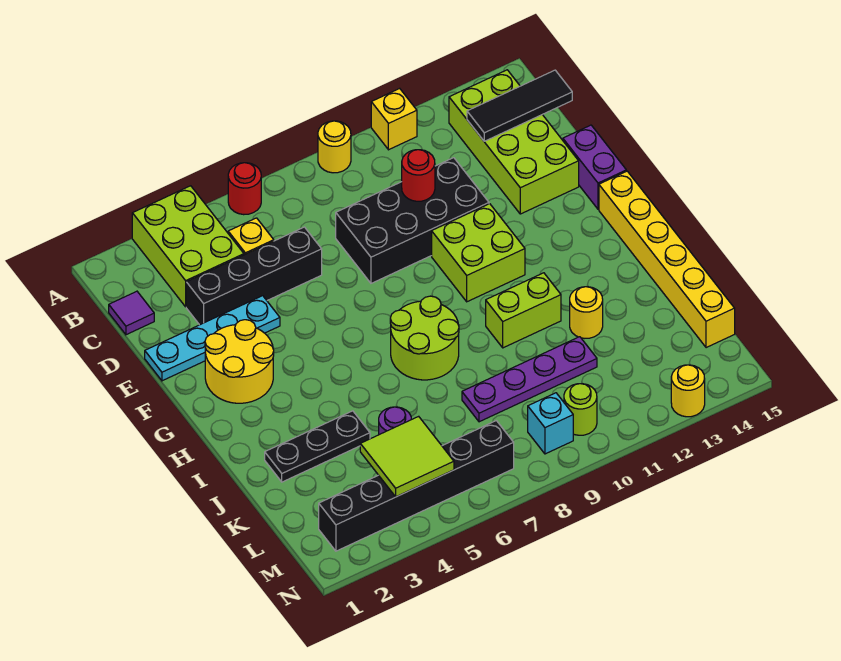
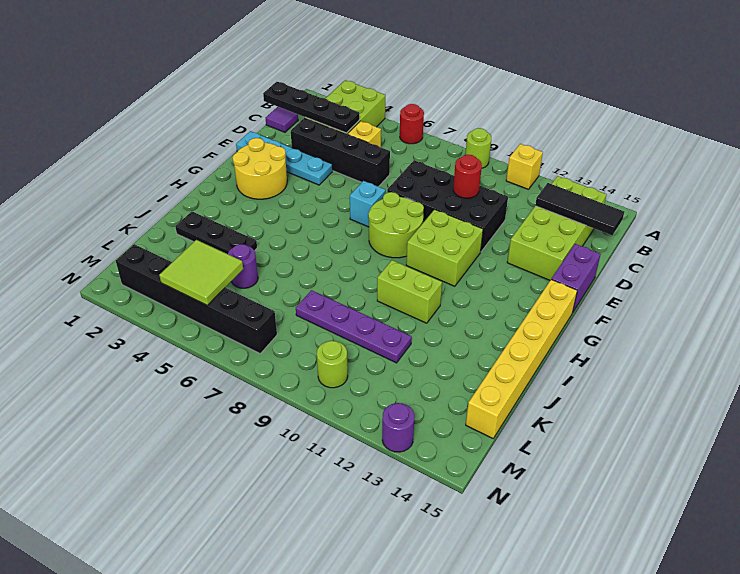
yellow 1x1 round brick [318,121,351,173] -> lime 1x1 round brick [465,128,491,168]
none -> black 1x4 plate [263,82,359,133]
lime 2x2 round brick [390,296,459,380] -> lime 2x2 round brick moved to [368,192,424,258]
yellow 1x1 round brick [570,287,603,338] -> none
cyan 1x1 brick [528,393,573,454] -> cyan 1x1 brick moved to [350,181,386,227]
yellow 1x1 round brick [671,365,705,417] -> purple 1x1 round brick [382,403,415,452]

